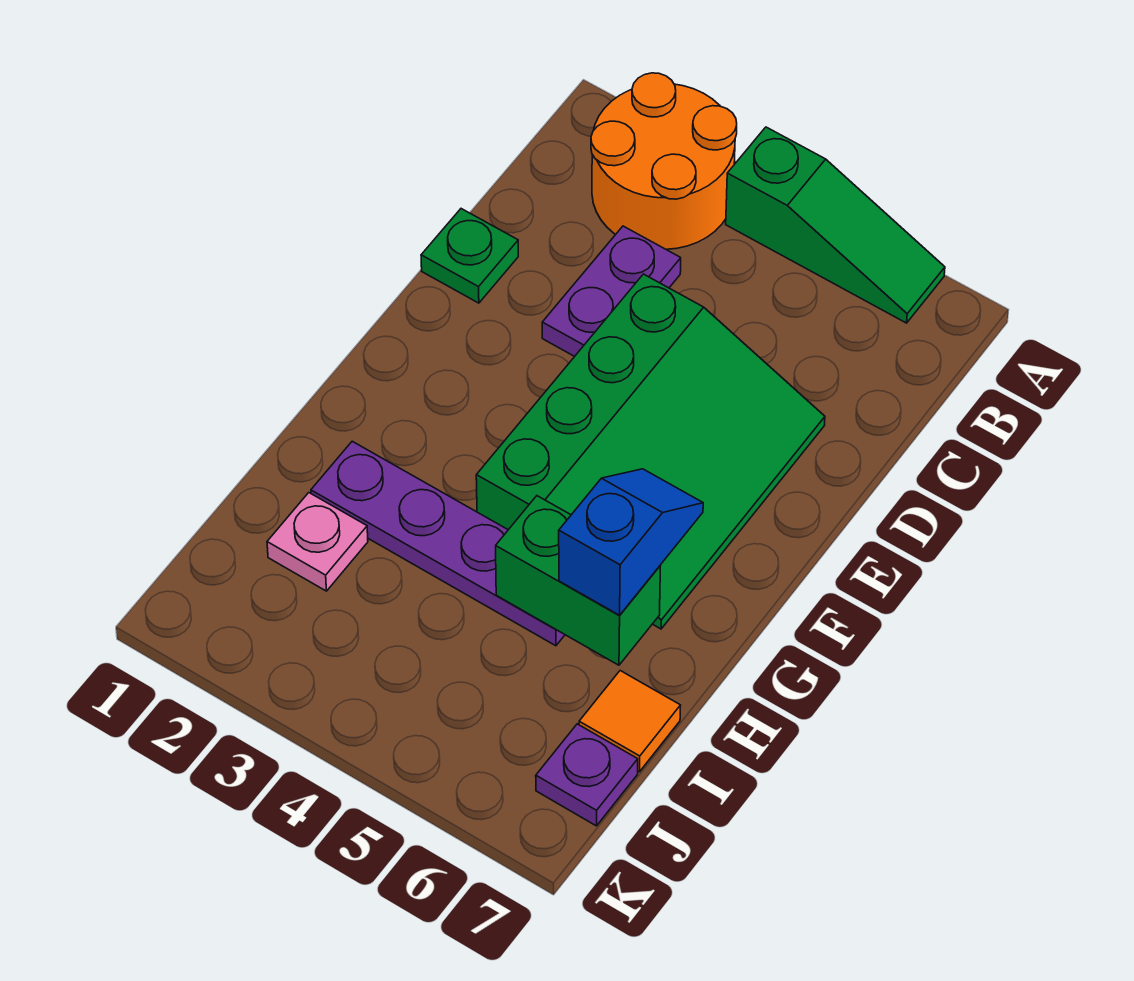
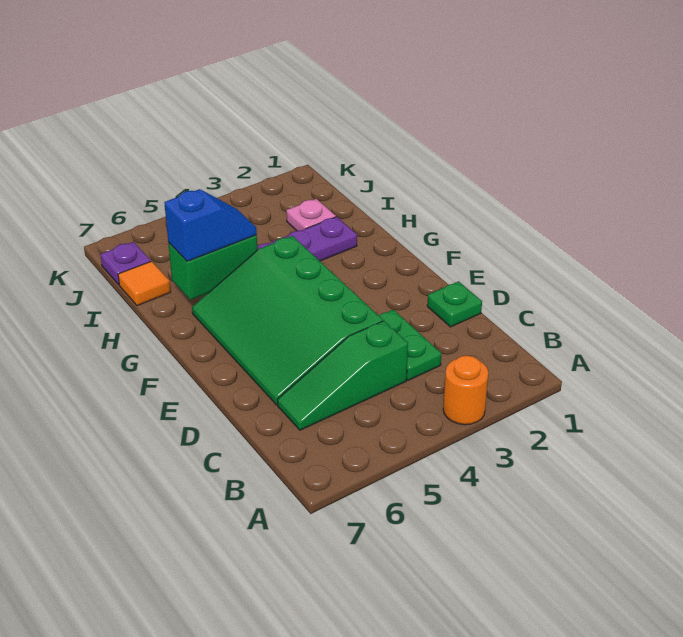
orange 2x2 round brick [591,73,737,249] -> orange 1x1 round brick [443,356,488,425]
green 1x3 slope [726,127,945,323] -> green 1x3 slope moved to [277,321,408,430]
purple 1x2 plate [542,226,681,357] -> green 1x2 plate [379,310,441,380]
blue 1x2 slope [559,469,703,615] -> blue 1x2 slope turned to [164,189,257,262]

